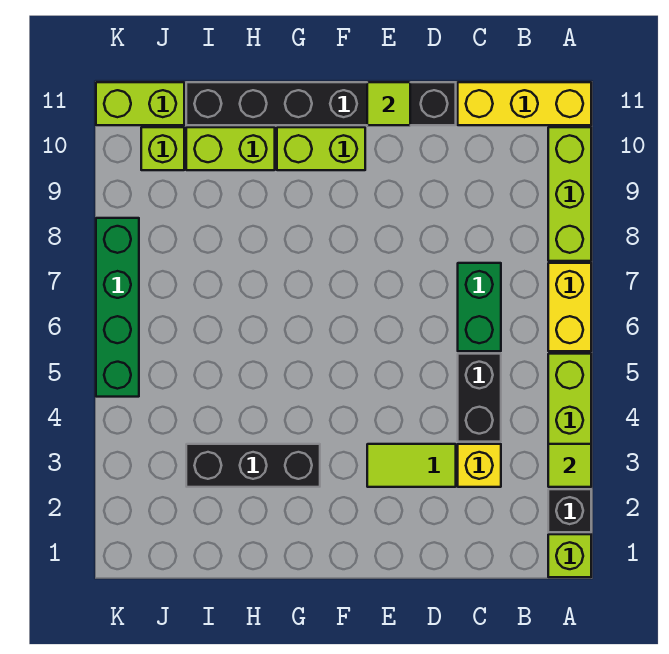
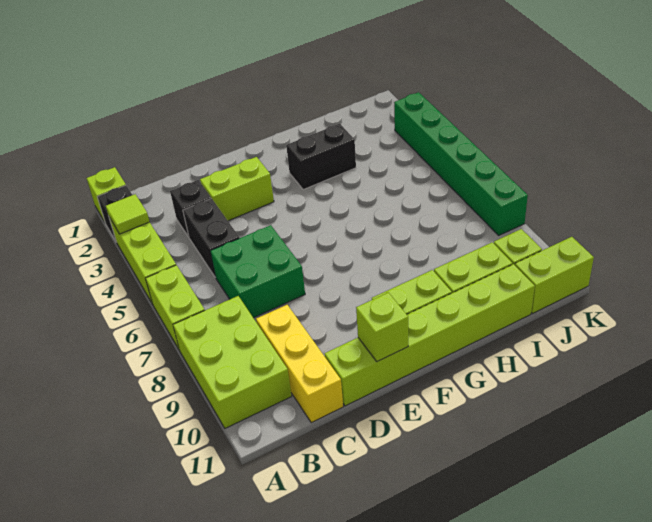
yellow 1x2 brick [548,263,591,351] -> lime 1x2 brick [146,265,205,351]
lime 1x3 brick [548,127,591,261] -> lime 2x3 brick [173,296,292,428]
yellow 1x3 brick [458,82,591,125] -> yellow 1x3 brick turned to [256,305,343,423]
yellow 1x1 brick [458,444,501,487] -> black 1x1 brick [170,180,211,237]
green 1x2 brick [458,263,501,351] -> green 2x2 brick [210,225,305,318]
lime 1x2 tile [367,444,456,487] -> lime 1x2 brick [200,157,274,221]
black 1x6 brick [186,82,456,125] -> lime 1x6 brick [325,264,535,406]
lime 1x1 tile [367,82,410,125] -> lime 1x1 brick [356,293,408,362]
black 1x3 brick [186,444,320,487] -> black 1x2 brick [286,124,356,190]
green 1x4 brick [96,218,139,397] -> green 1x6 brick [394,92,528,235]

